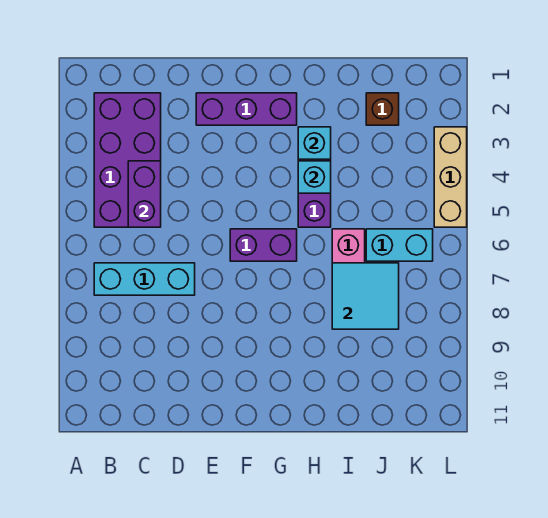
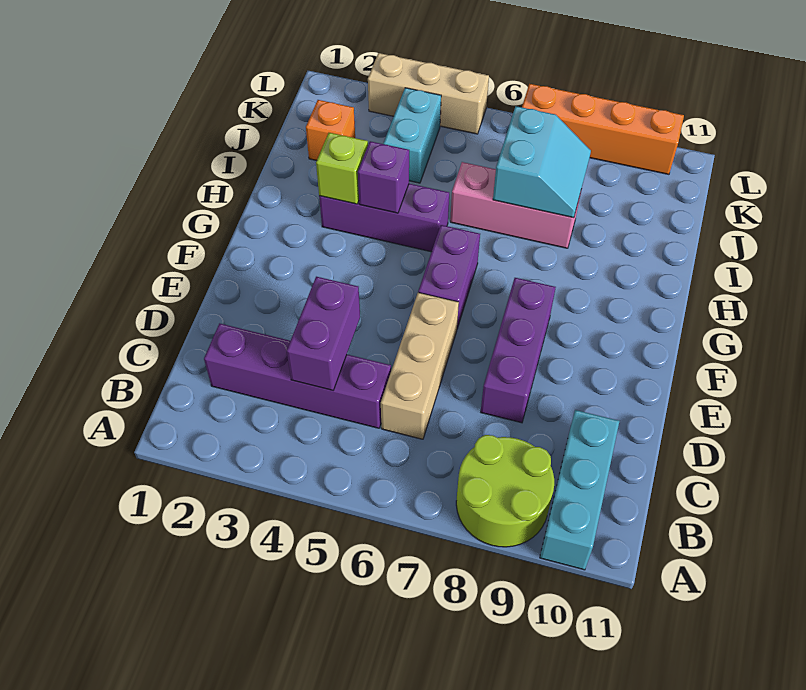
none -> lime 2x2 round brick [456,435,554,547]
purple 2x4 brick [94,93,161,227] -> purple 1x4 brick [204,323,391,428]
cyan 1x3 brick [94,263,195,295] -> cyan 1x3 brick moved to [540,410,619,570]
purple 1x2 brick [128,161,161,227] -> purple 1x2 brick turned to [287,277,360,390]
none -> tan 1x3 brick [381,293,459,439]
purple 1x3 brick [196,93,297,125] -> purple 1x3 brick moved to [481,278,556,423]
cyan 1x1 brick [298,127,331,159] -> lime 1x1 brick [316,133,368,204]
cyan 1x1 brick [298,161,331,193] -> purple 1x1 brick [358,141,409,213]
cyan 2x2 tile [332,263,399,329] -> cyan 2x2 slope [493,106,591,218]
brown 1x1 brick [366,93,399,125] -> orange 1x1 brick [306,100,355,161]
cyan 1x2 brick [366,229,433,261] -> cyan 1x2 brick moved to [383,88,441,183]
none -> orange 1x4 brick [522,84,684,174]

